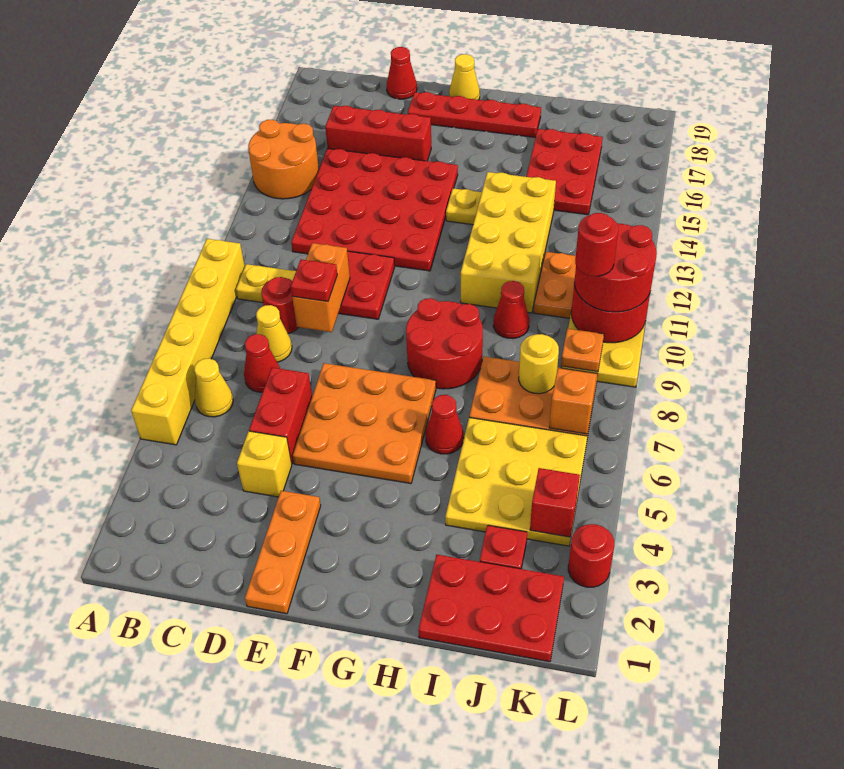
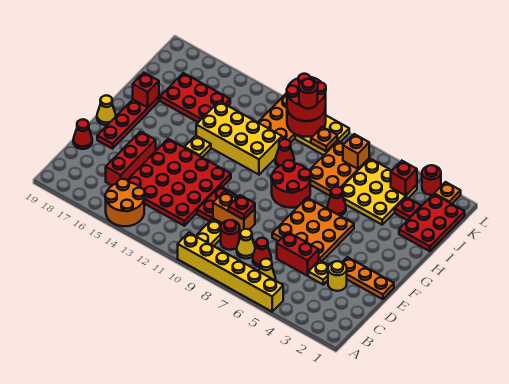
yellow 1x1 brick [237,431,292,497] -> yellow 1x1 plate [308,260,329,285]
none -> red 1x1 brick [133,73,159,108]
yellow 1x1 round brick [519,334,559,394] -> yellow 1x1 round brick moved to [328,261,347,291]
none -> orange 1x1 plate [434,182,461,204]

